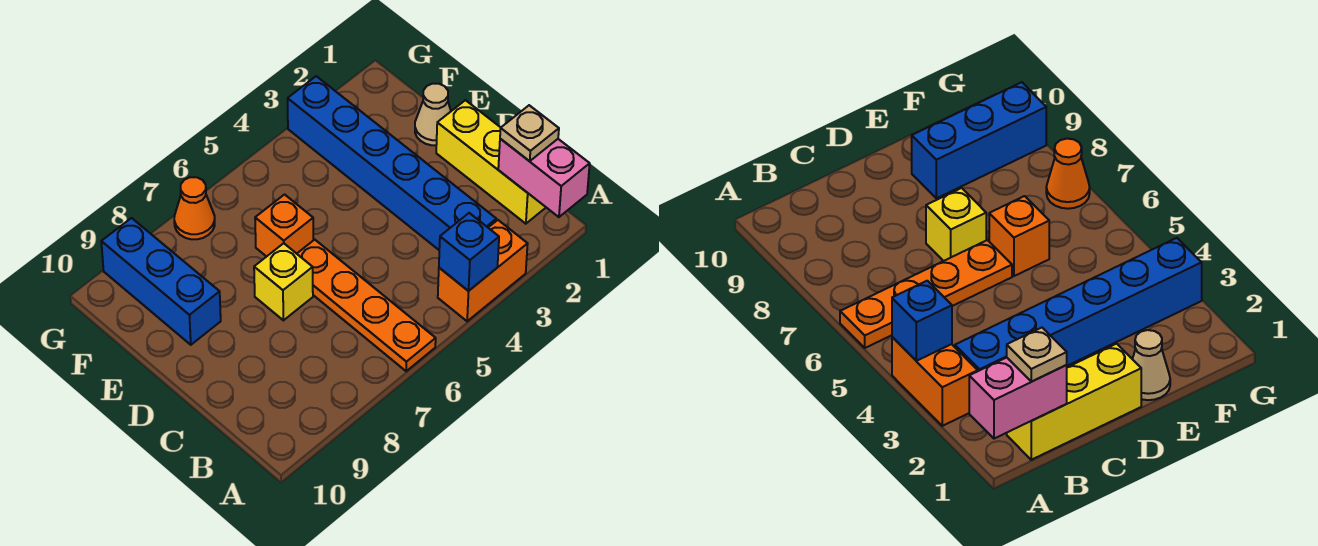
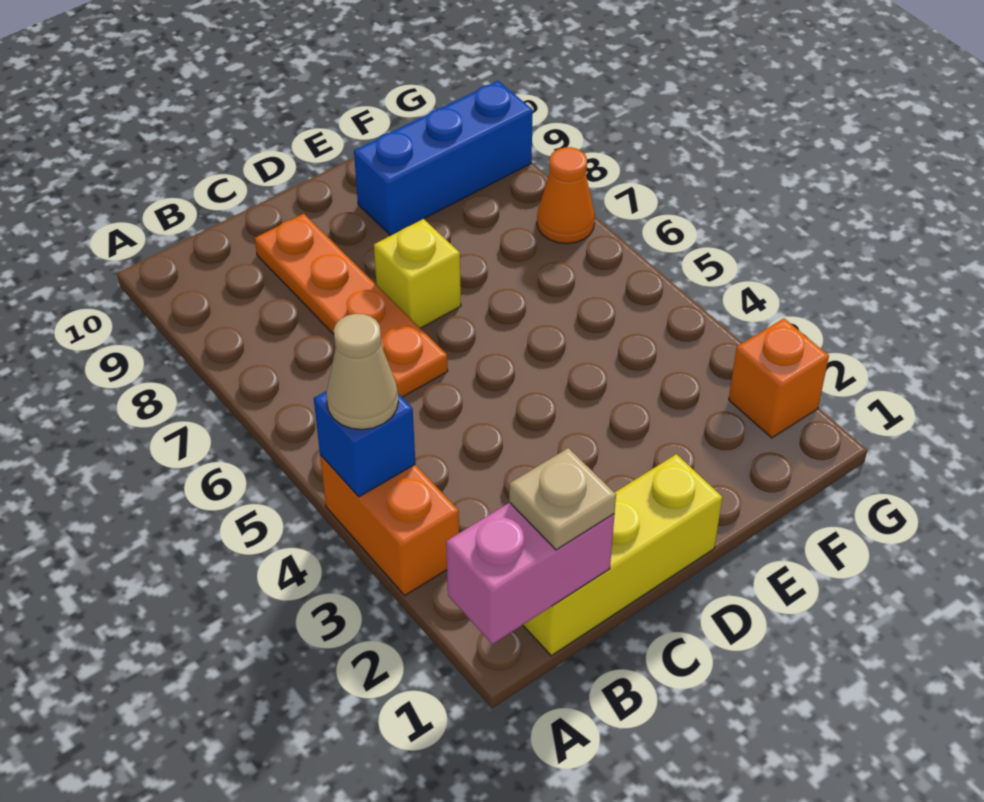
orange 1x4 plate [297,240,436,371] -> orange 1x4 plate turned to [255,214,448,397]
blue 1x6 brick [288,76,496,250] -> none
tan 1x1 cone [415,84,451,145] -> tan 1x1 cone moved to [326,314,398,429]
orange 1x1 brick [255,195,313,257] -> orange 1x1 brick moved to [729,318,829,438]

